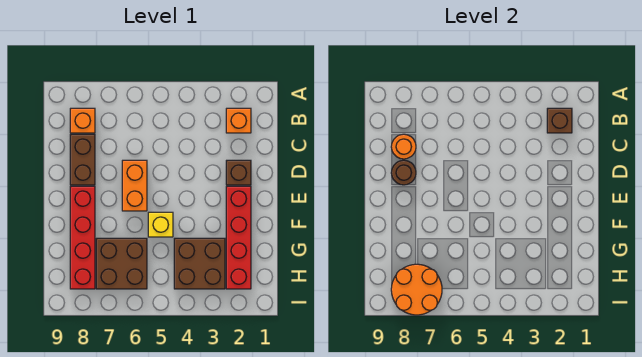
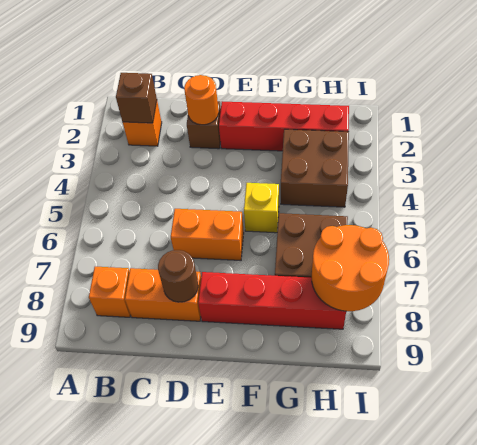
brown 1x2 brick [70,134,95,185] -> orange 1x2 brick [125,268,201,321]
orange 1x1 round brick [391,134,416,159] -> orange 1x1 round brick moved to [184,75,219,125]

